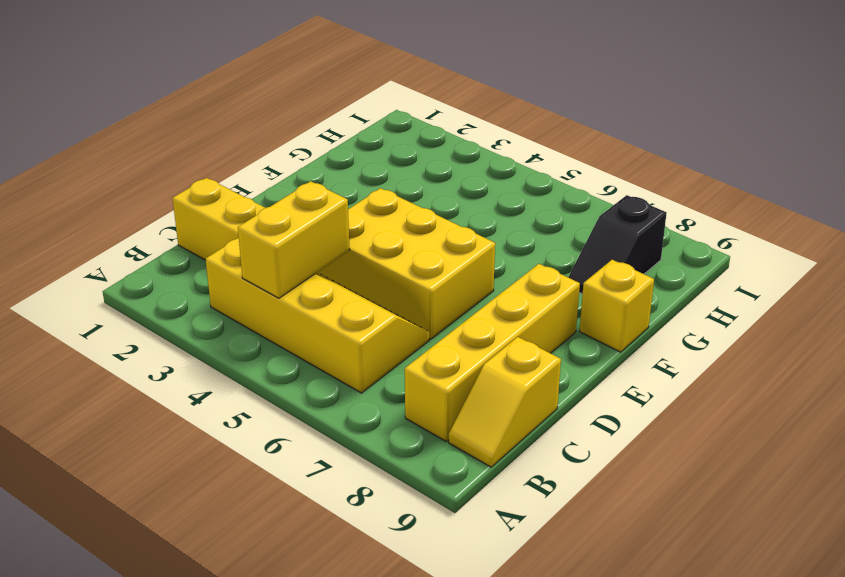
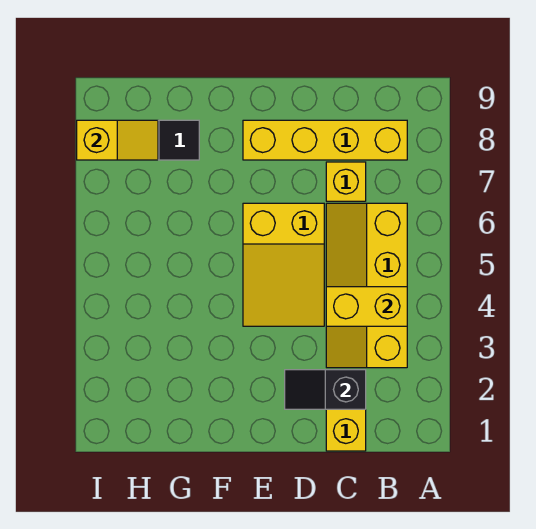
yellow 1x2 slope [449,337,561,467] -> yellow 1x2 slope moved to [77,120,158,160]
none -> black 1x2 slope [285,370,366,409]
yellow 2x3 brick [317,188,495,339] -> yellow 2x3 slope [243,203,324,326]
yellow 1x1 brick [580,260,654,352] -> yellow 1x1 brick moved to [326,162,366,201]

